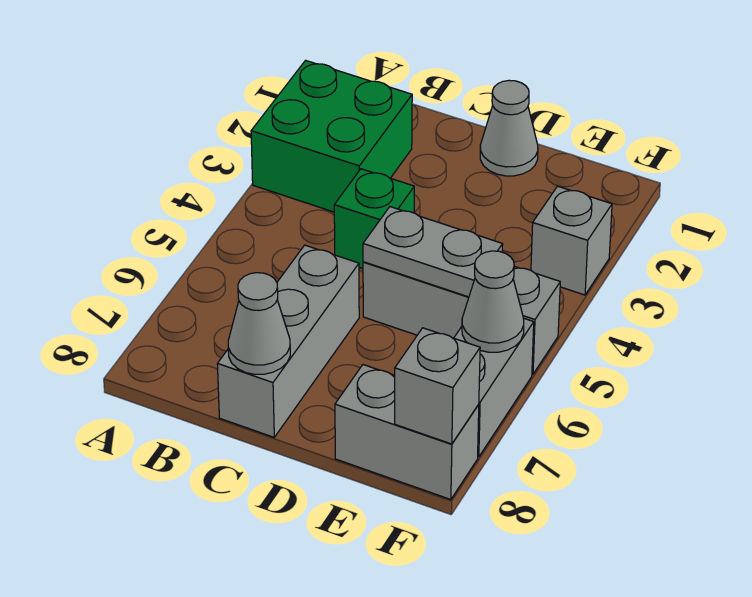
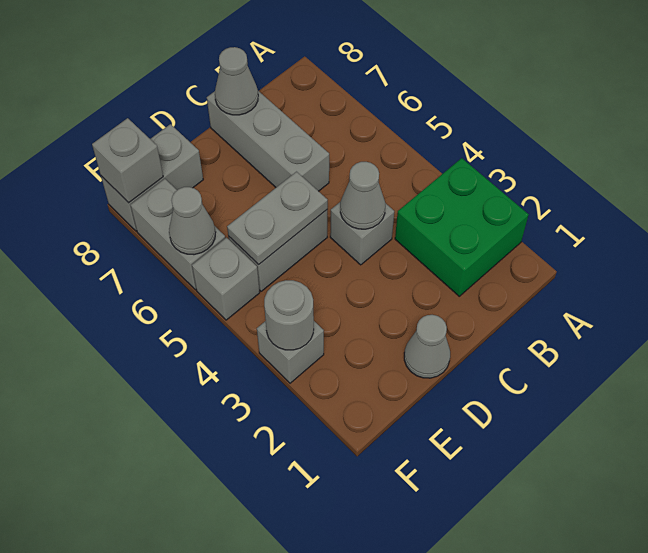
green 1x1 brick [334,169,414,269] -> grey 1x1 brick [330,202,394,265]
none -> grey 1x1 cone [340,162,385,229]
none -> grey 1x1 round brick [264,280,314,350]

